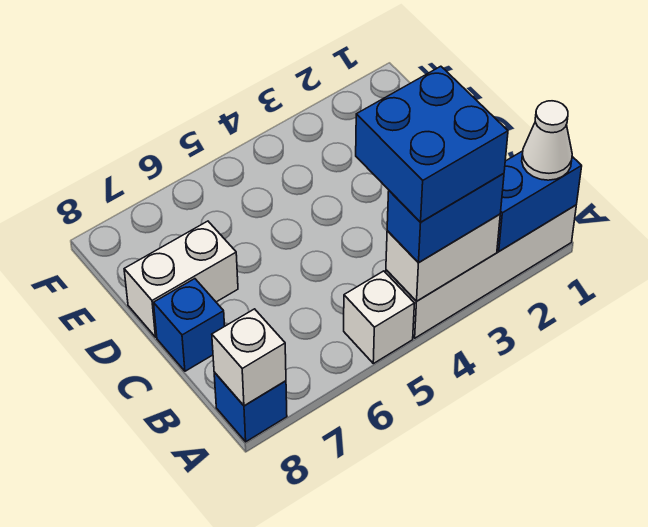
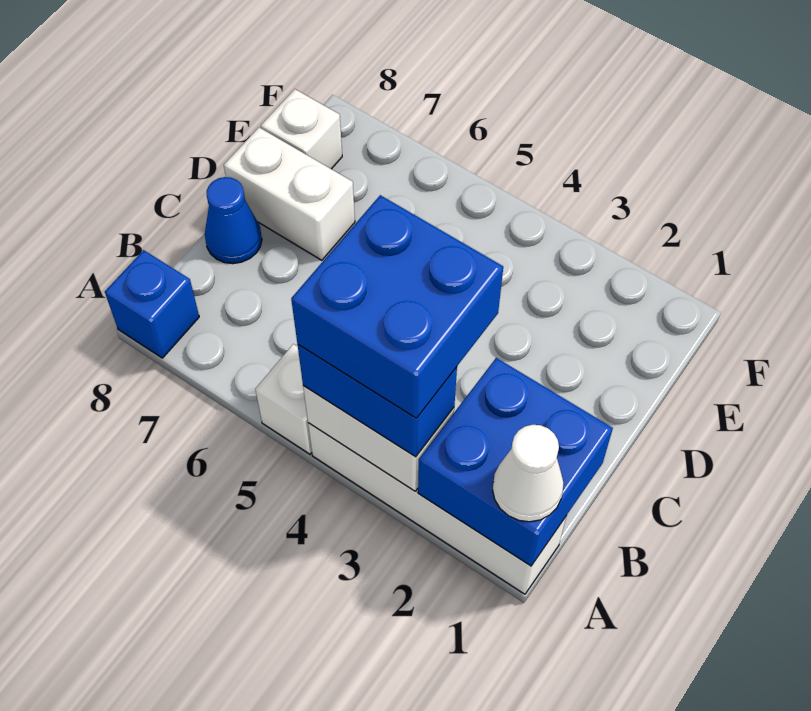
blue 1x2 brick [497,151,582,251] -> blue 2x2 brick [418,358,613,566]
white 1x1 brick [212,309,286,406] -> white 1x1 brick moved to [261,89,342,169]
blue 1x1 brick [154,279,225,371] -> blue 1x1 cone [205,177,262,264]

